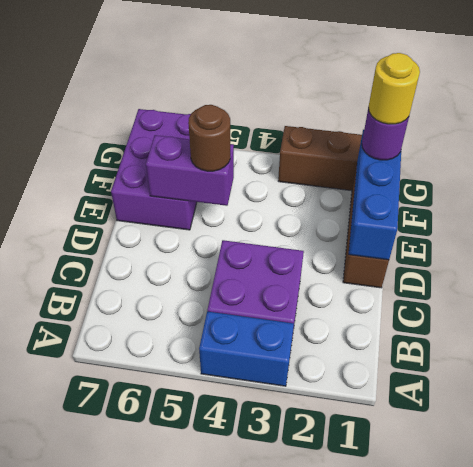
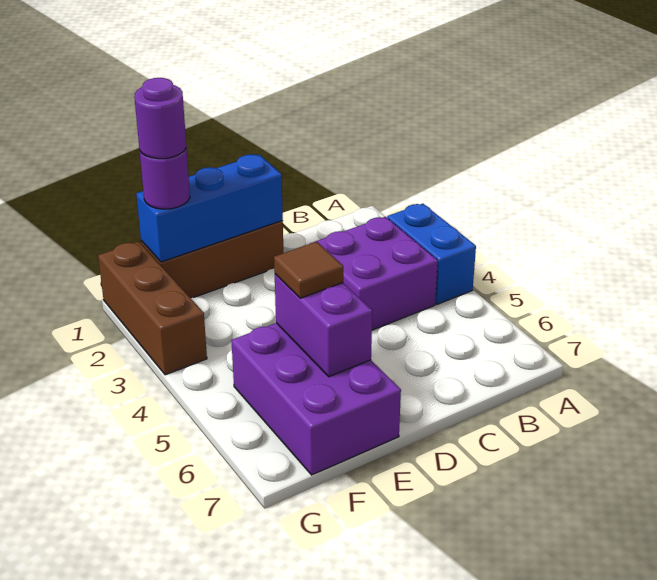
brown 1x1 round brick [188,105,230,171] -> brown 1x1 tile [274,242,343,298]
purple 2x3 brick [111,109,197,230] -> purple 2x3 brick turned to [231,323,401,475]
yellow 1x1 round brick [368,53,420,124] -> purple 1x1 round brick [134,78,186,159]

